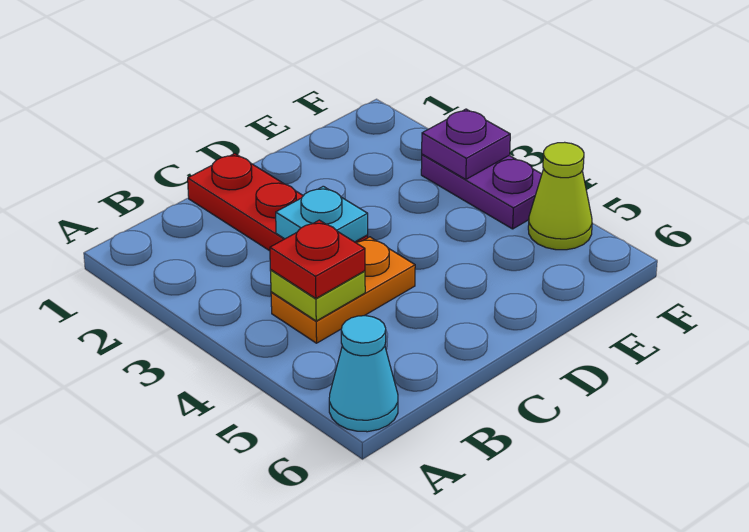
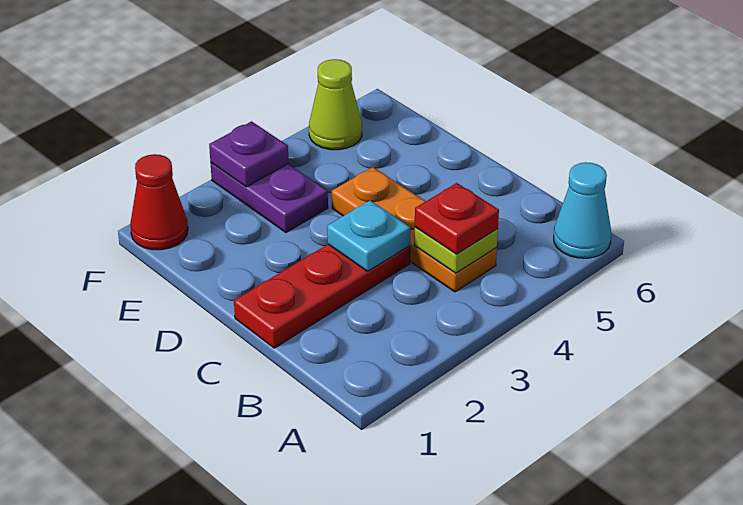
orange 1x2 plate [271,237,415,343] -> orange 1x3 plate [332,167,497,292]
none -> red 1x1 cone [130,154,188,250]
purple 1x2 plate [421,154,542,229] -> purple 1x2 plate turned to [211,163,328,232]

